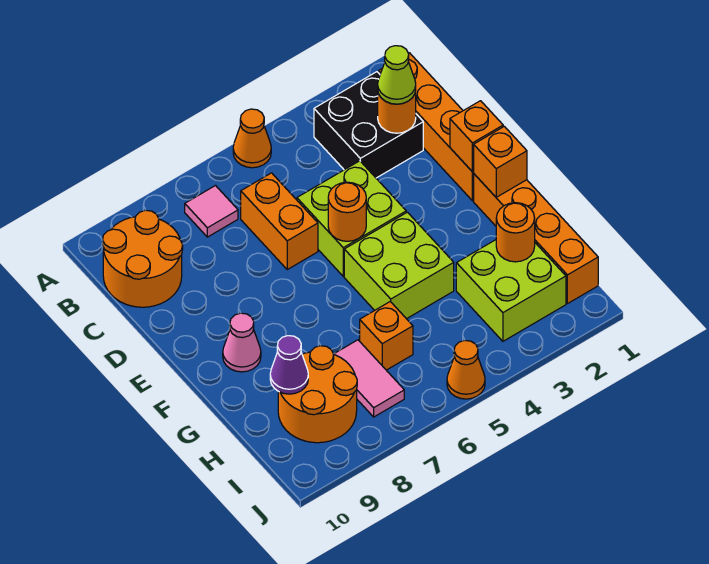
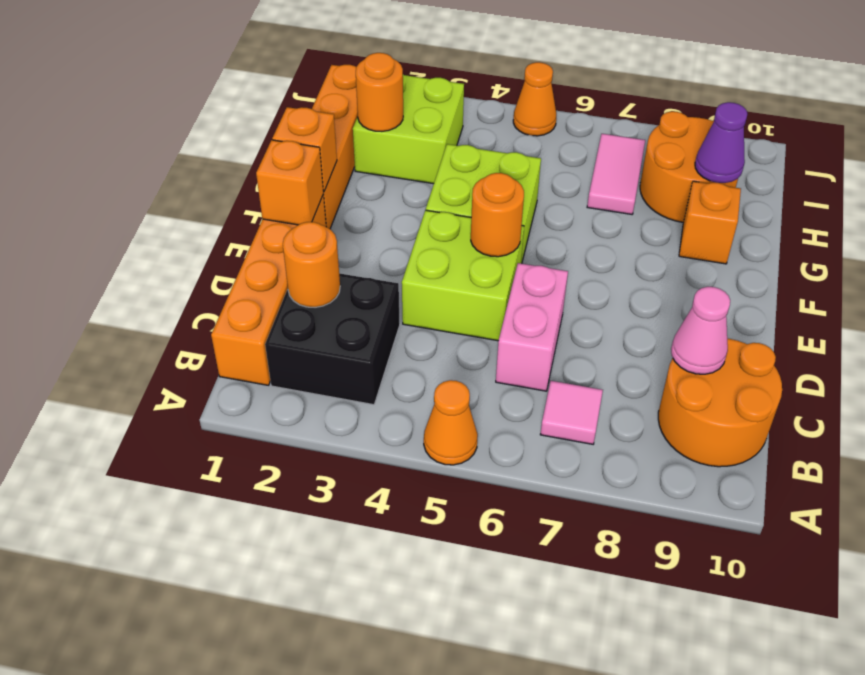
lime 1x1 cone [378,46,416,104] -> none
orange 1x2 brick [241,173,318,269] -> pink 1x2 brick [496,263,568,391]
pink 1x1 cone [223,313,261,372] -> pink 1x1 cone moved to [671,287,730,374]
orange 1x1 brick [360,302,413,370] -> orange 1x1 brick moved to [679,181,741,264]

